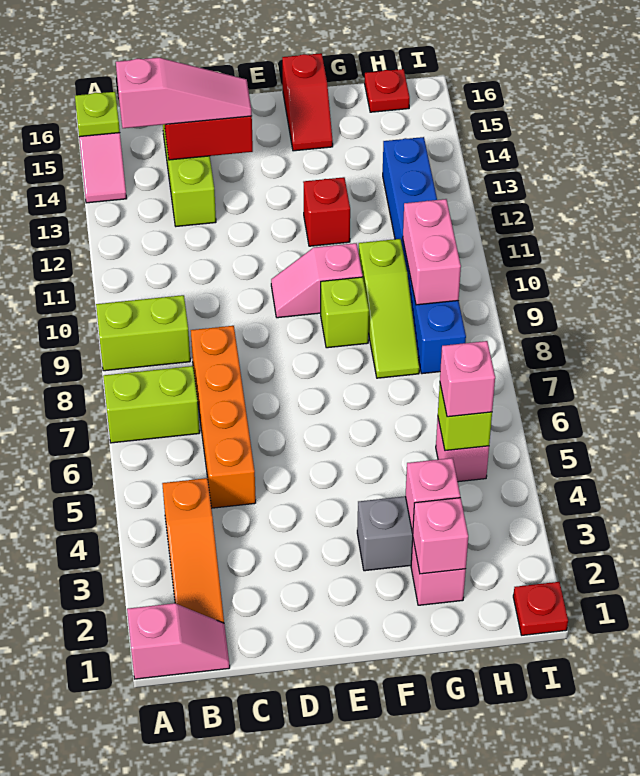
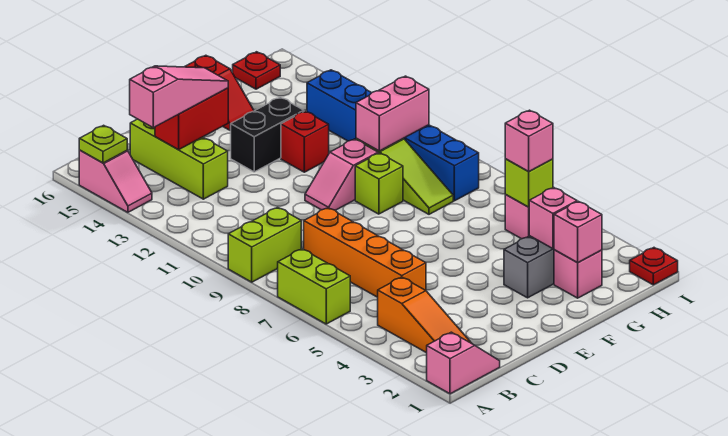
lime 1x2 brick [103,366,200,443] -> lime 1x2 brick turned to [278,249,350,324]
none -> black 1x2 brick [231,97,304,172]
pink 1x2 brick [403,199,461,305] -> pink 1x2 brick turned to [356,76,429,151]

